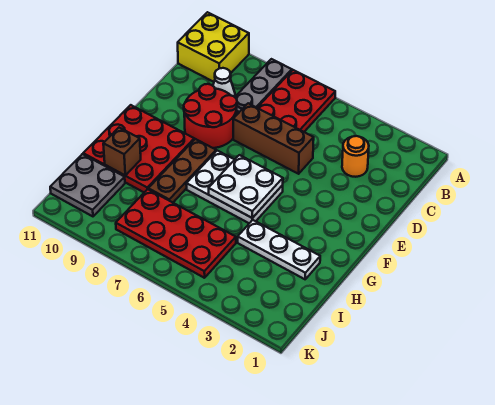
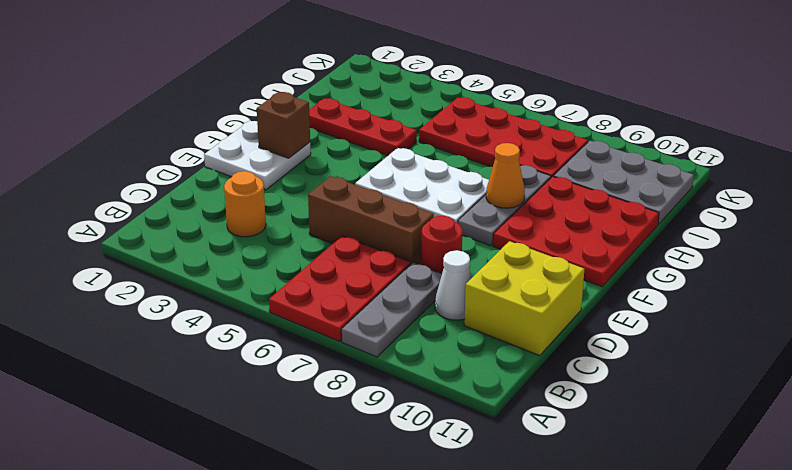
yellow 2x2 brick [178,12,249,82] -> yellow 2x2 brick moved to [464,241,584,356]
red 2x2 round brick [184,84,237,148] -> red 1x1 round brick [421,216,462,274]
white 2x2 plate [209,155,283,218] -> white 2x2 plate moved to [204,121,311,190]
brown 1x3 plate [148,139,216,202] -> grey 1x3 plate [458,165,551,246]
none -> orange 1x1 cone [486,143,525,208]
white 1x3 plate [238,220,320,279] -> red 1x3 plate [309,98,417,156]
brown 1x1 brick [103,128,141,176] -> brown 1x1 brick moved to [257,92,310,158]
grey 2x2 plate [50,154,125,216] -> grey 2x3 plate [554,141,694,225]

